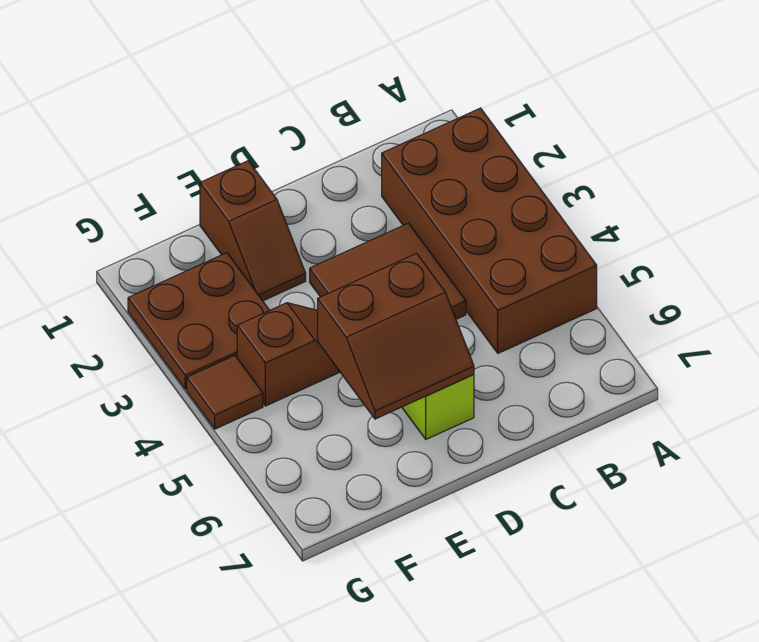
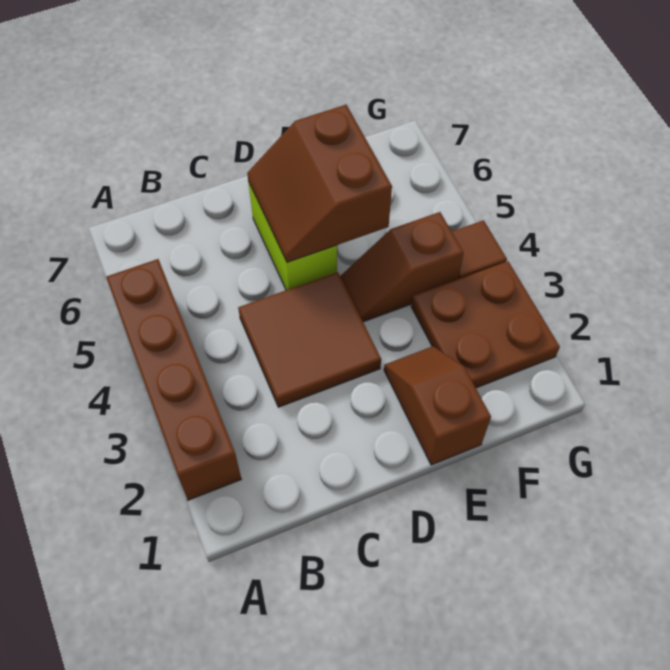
brown 2x4 brick [382,108,597,353] -> brown 1x4 brick [106,259,241,500]
brown 2x2 slope [318,254,474,419] -> brown 2x2 slope turned to [247,105,392,262]

